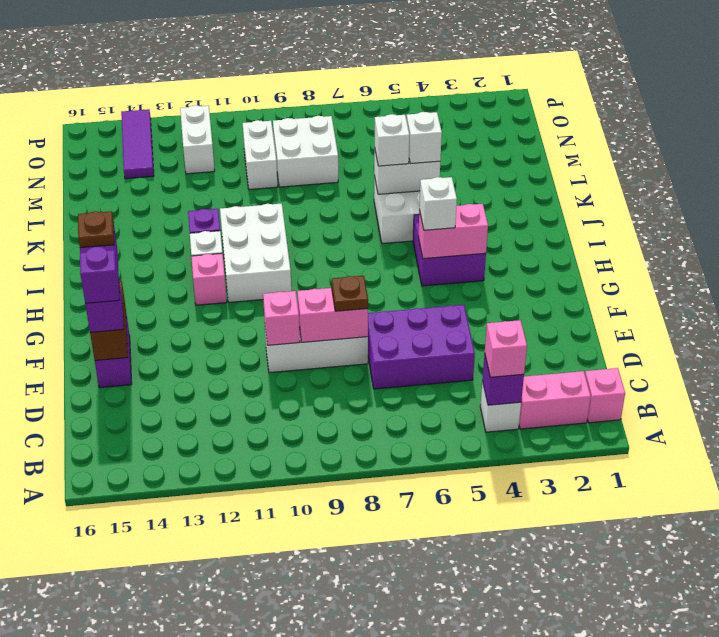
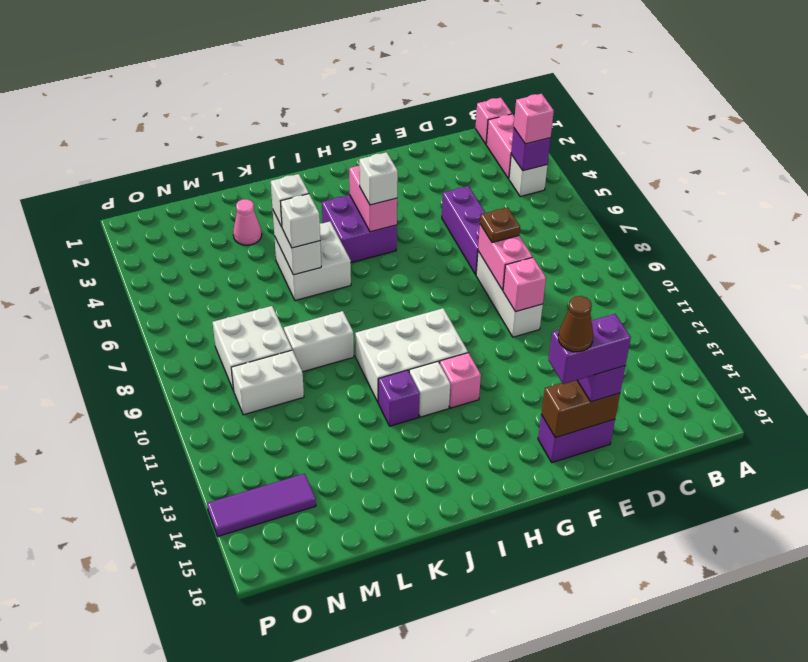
purple 2x3 brick [368,305,475,389] -> purple 1x3 brick [442,186,485,275]
brown 1x1 plate [78,211,114,248] -> brown 1x1 cone [558,296,593,352]
none -> pink 1x1 cone [233,199,262,245]
white 1x2 brick [180,105,215,174] -> white 1x2 brick moved to [284,311,354,372]

